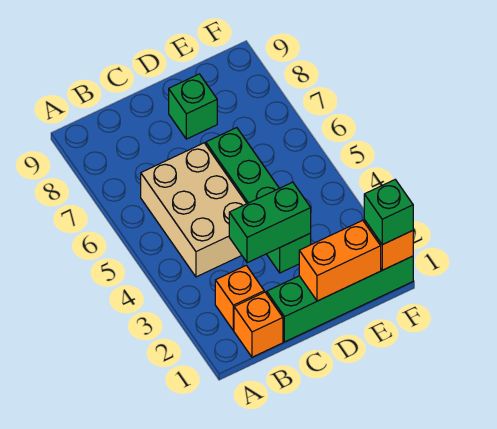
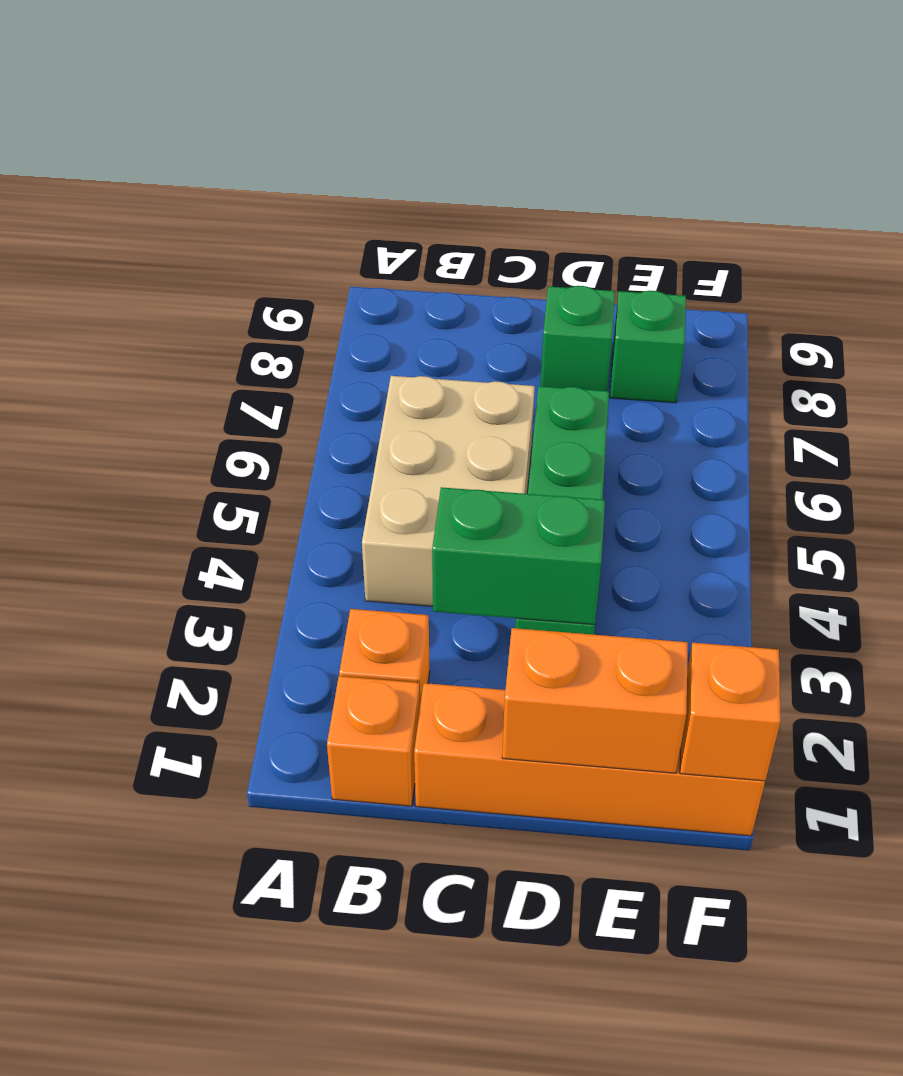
green 1x4 brick [267,256,413,342] -> orange 1x4 brick [414,683,765,836]
green 1x1 brick [364,180,413,245] -> green 1x1 brick moved to [610,291,686,403]

